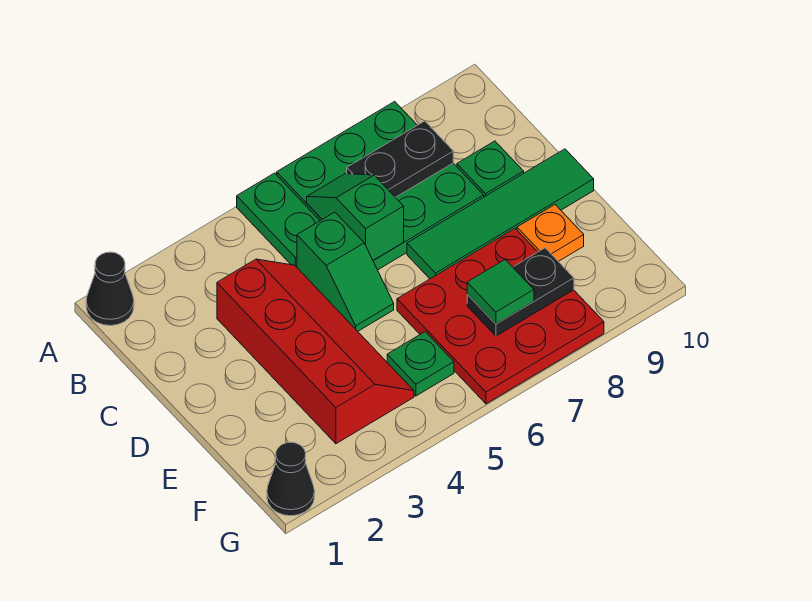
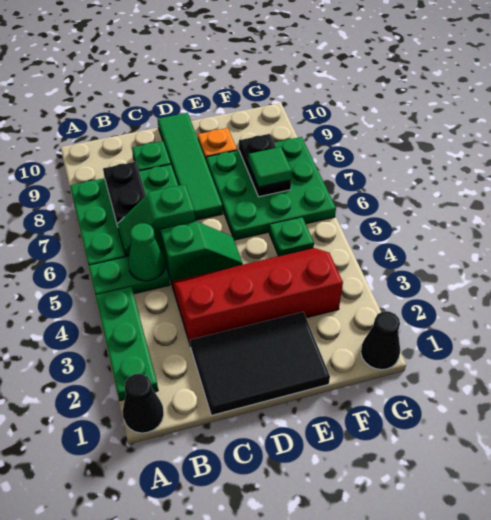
none -> green 1x3 plate [95,287,158,401]
none -> green 1x1 cone [128,223,165,281]
none -> black 2x3 tile [190,312,330,415]
red 3x3 plate [397,229,604,404] -> green 3x3 plate [206,137,336,240]

